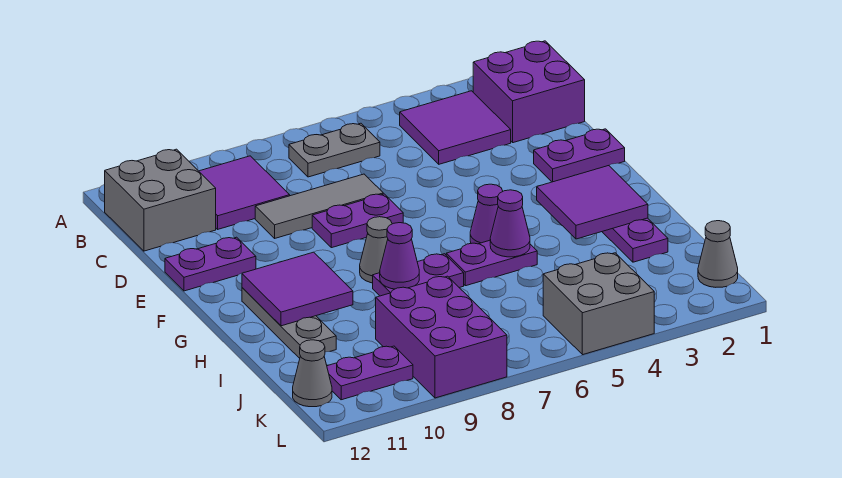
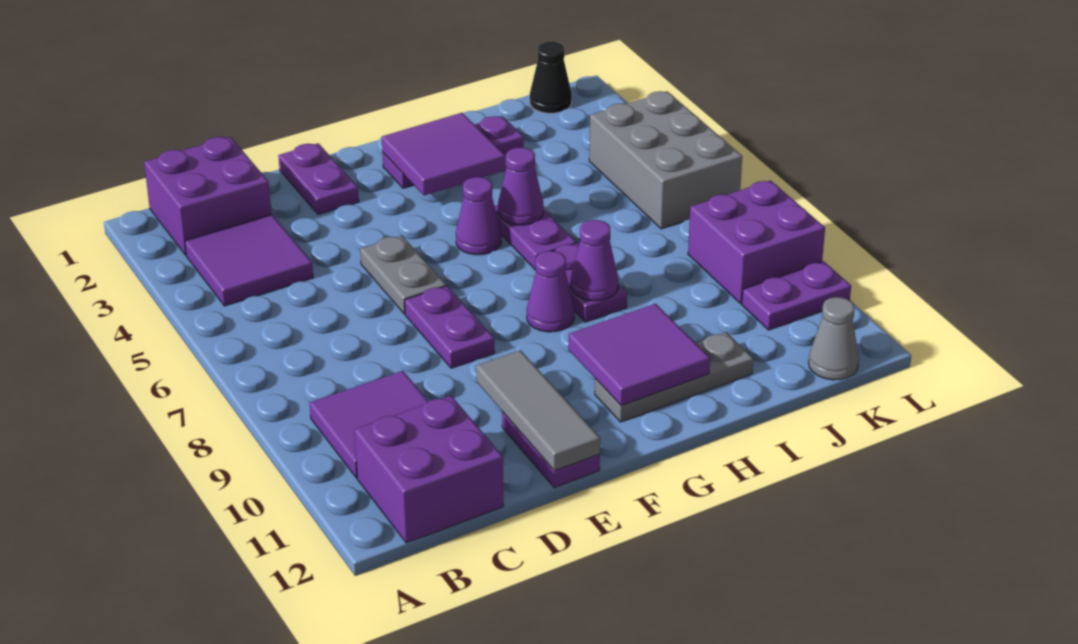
grey 1x2 plate [289,123,380,177] -> grey 1x2 plate moved to [360,236,446,314]
grey 2x2 brick [105,149,216,251] -> purple 2x2 brick [354,396,503,543]
grey 1x3 tile [255,174,383,238] -> grey 1x3 tile moved to [476,350,600,471]
grey 1x1 cone [360,217,392,283] -> purple 1x1 cone [527,251,575,332]
purple 2x3 brick [376,276,507,398] -> purple 2x2 brick [688,180,825,304]
grey 1x1 cone [698,221,738,287] -> black 1x1 cone [530,41,572,113]
grey 2x2 brick [543,253,654,355] -> grey 2x3 brick [589,91,742,229]
purple 1x2 plate [327,346,413,400] -> purple 1x2 plate turned to [742,261,851,330]

